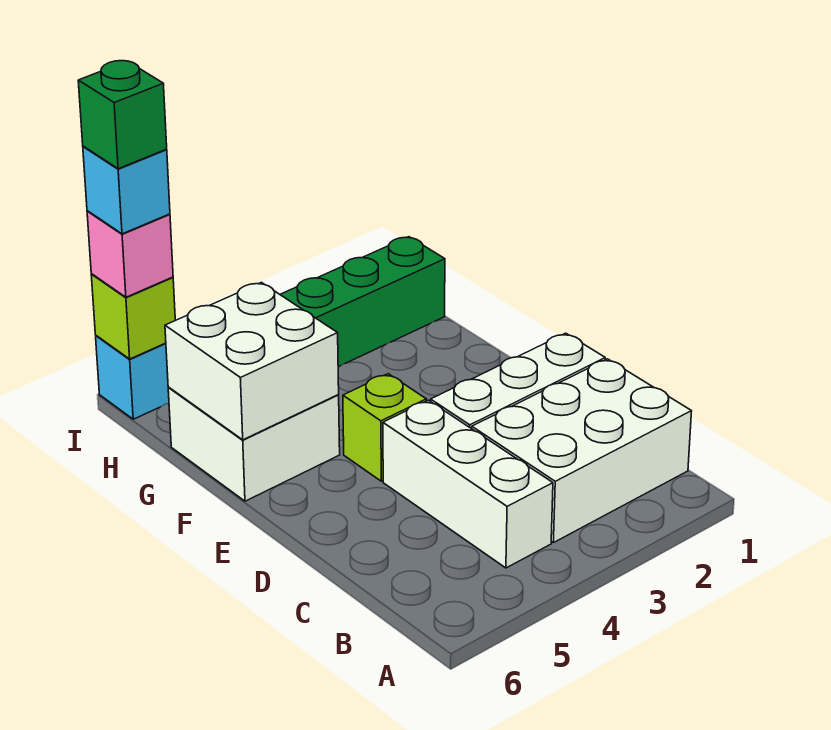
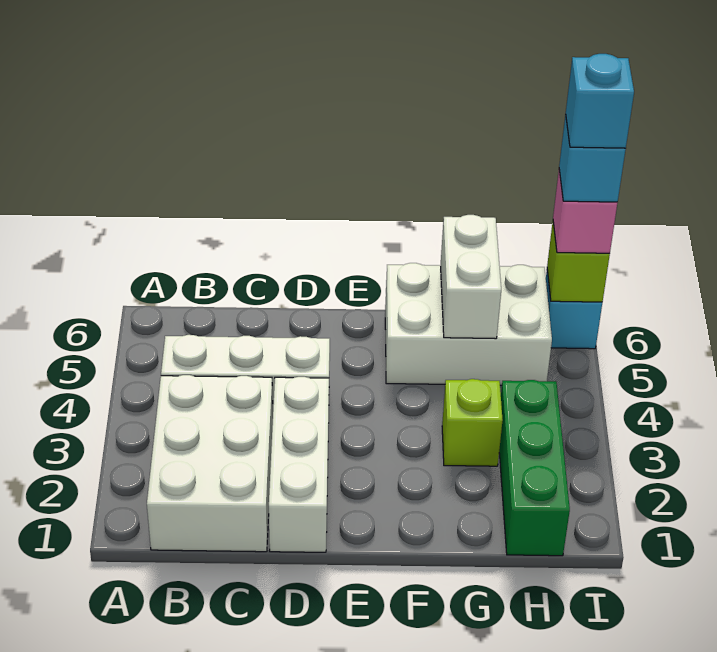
lime 1x1 brick [343,374,426,481] -> lime 1x1 brick moved to [442,379,503,466]
white 2x2 brick [168,388,340,501] -> white 2x3 brick [385,263,552,385]
white 2x2 brick [165,282,339,440] -> white 1x2 brick [441,215,501,339]
green 1x1 brick [78,61,167,169] -> cyan 1x1 brick [566,54,634,148]

